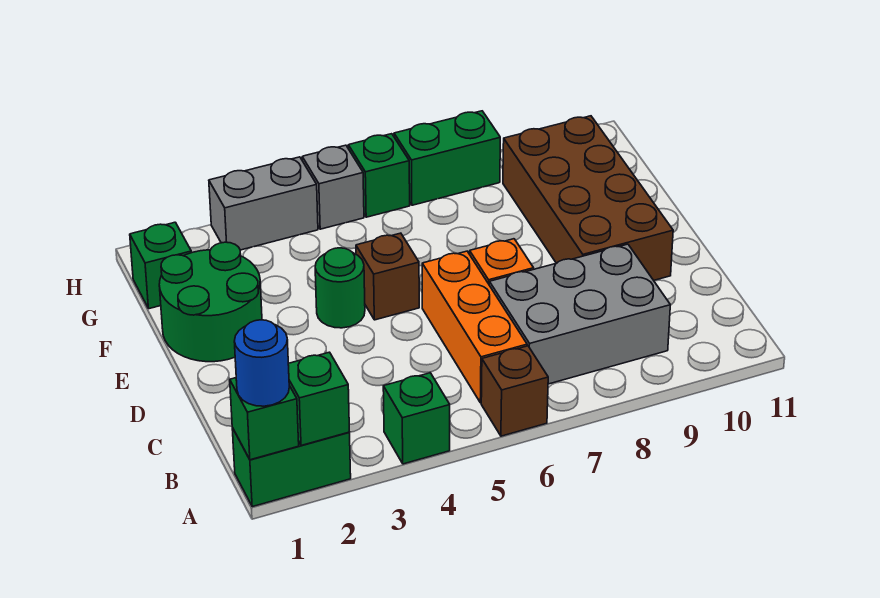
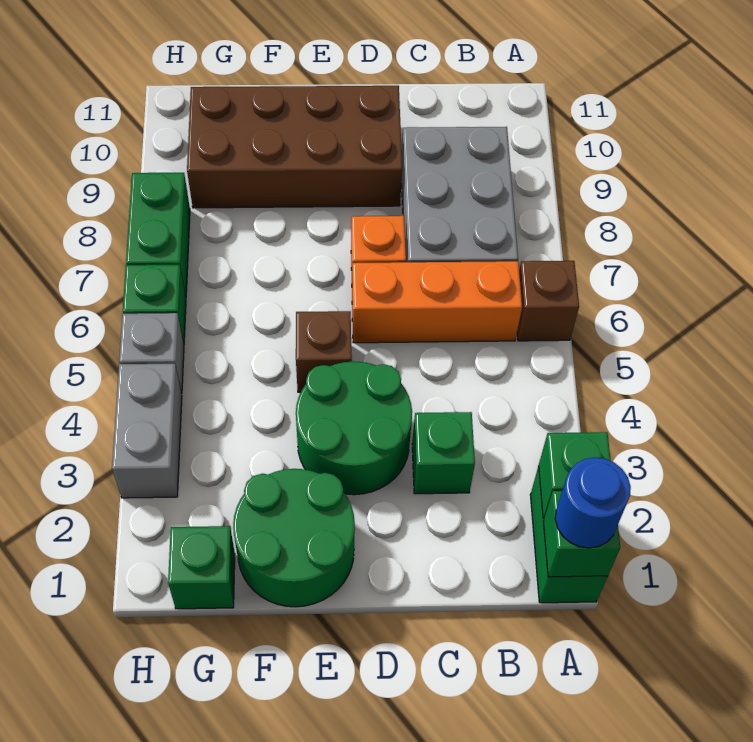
green 1x1 brick [383,373,450,464] -> green 1x1 brick moved to [412,412,475,494]
green 1x1 round brick [315,248,365,328] -> green 2x2 round brick [296,361,412,495]

